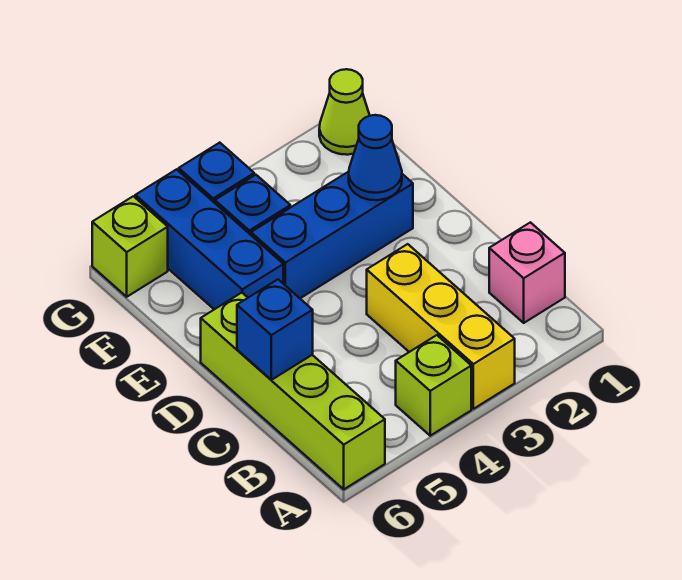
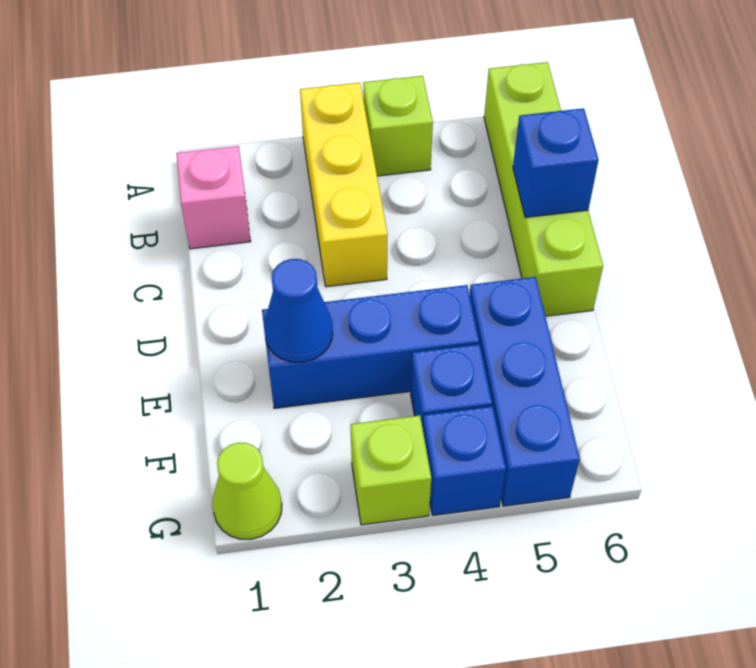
lime 1x1 brick [92,196,168,297] -> lime 1x1 brick moved to [351,415,431,525]

